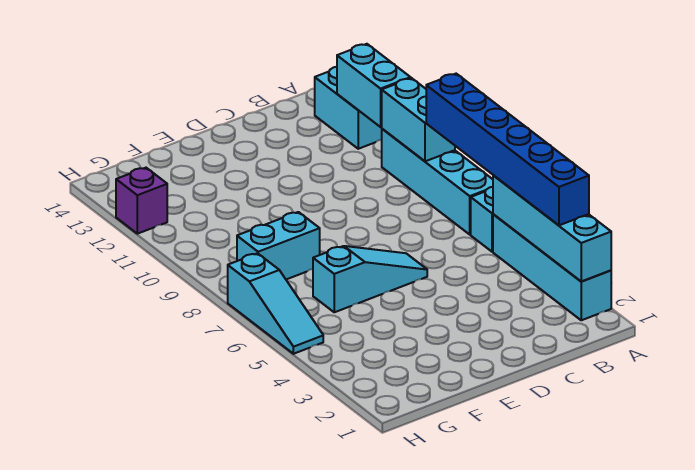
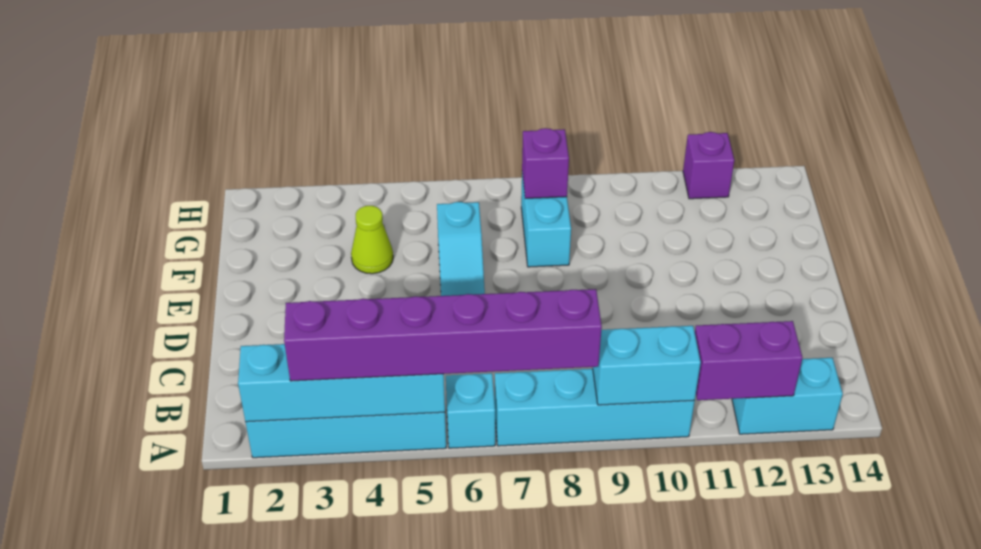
blue 1x6 brick [426,74,589,225] -> purple 1x6 brick [284,289,602,381]
cyan 1x2 brick [337,44,411,127] -> purple 1x2 brick [695,321,802,400]
none -> lime 1x1 cone [351,206,393,274]
none -> purple 1x1 brick [522,128,569,198]
cyan 1x3 slope [228,253,323,354] -> none

